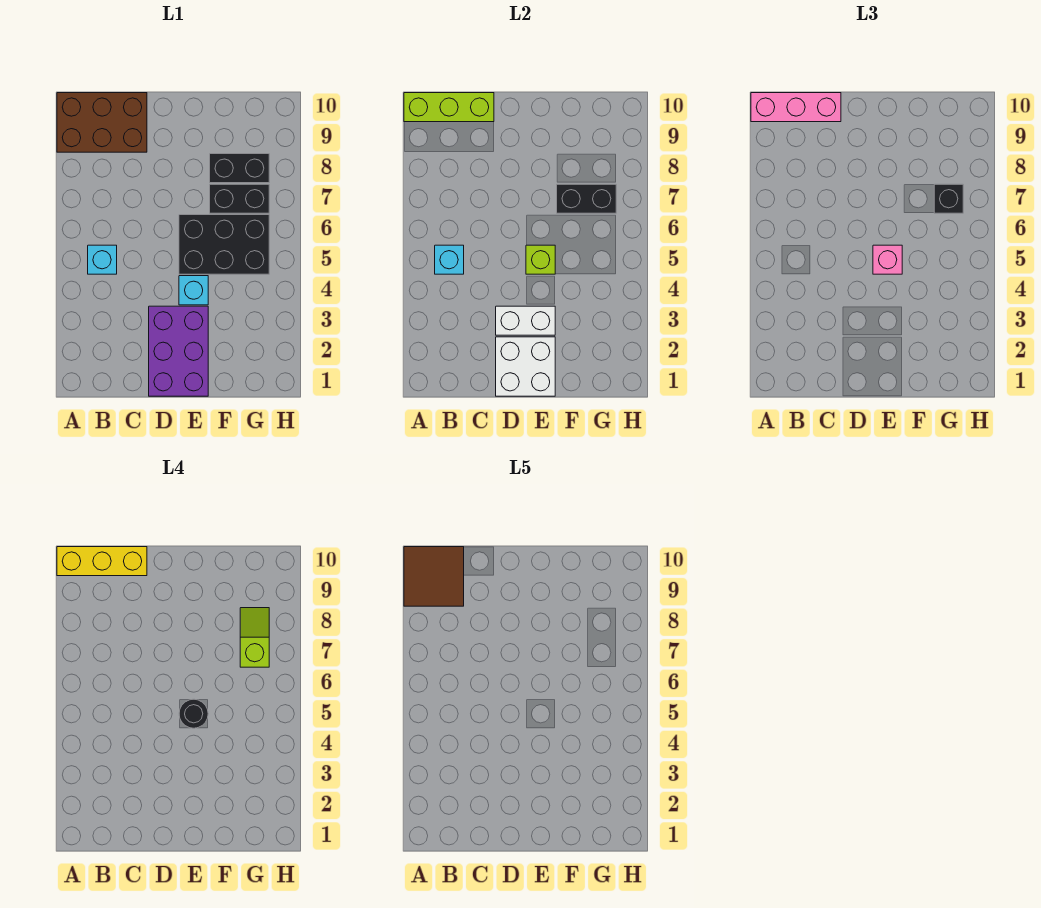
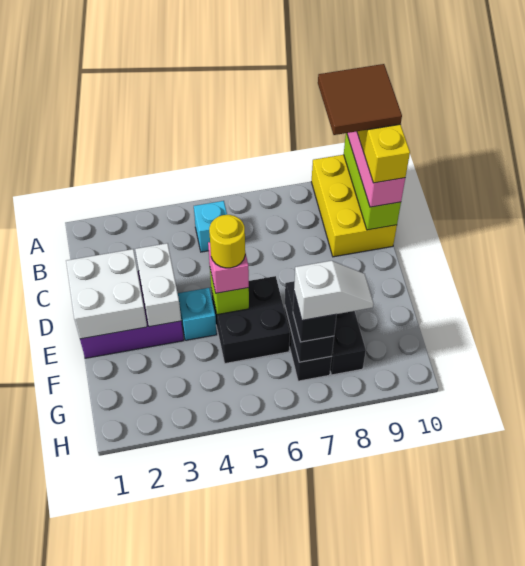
brown 2x3 brick [57,93,147,152] -> yellow 2x3 brick [311,155,397,257]
cyan 1x1 brick [435,245,464,274] -> none
black 2x3 brick [179,215,269,274] -> black 2x2 brick [211,276,290,364]
black 1x1 round brick [179,699,208,728] -> yellow 1x1 round brick [209,215,245,268]
lime 1x2 slope [240,608,269,667] -> white 1x2 slope [294,261,374,320]

